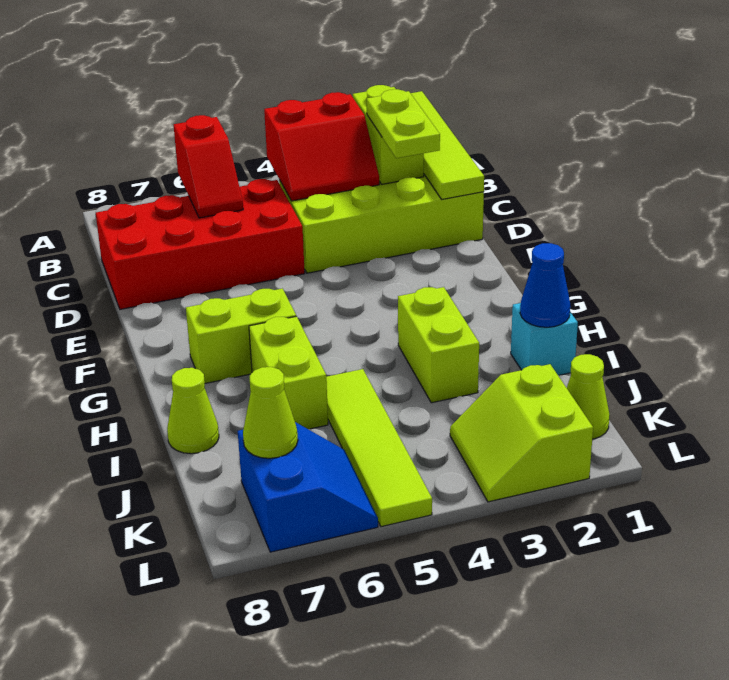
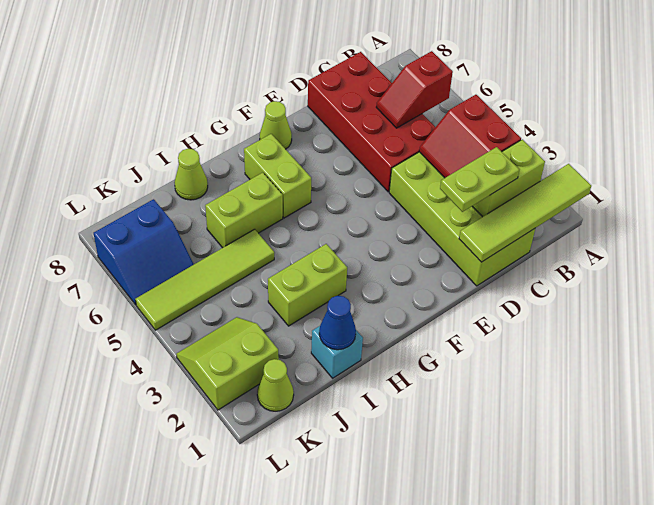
lime 1x1 cone [243,367,298,458] -> lime 1x1 cone moved to [260,101,292,149]

